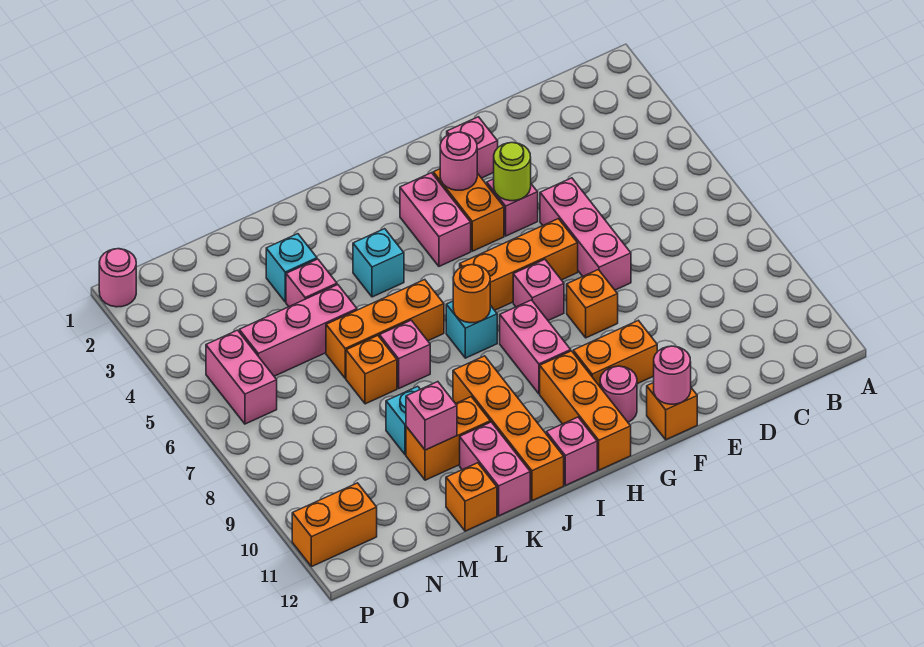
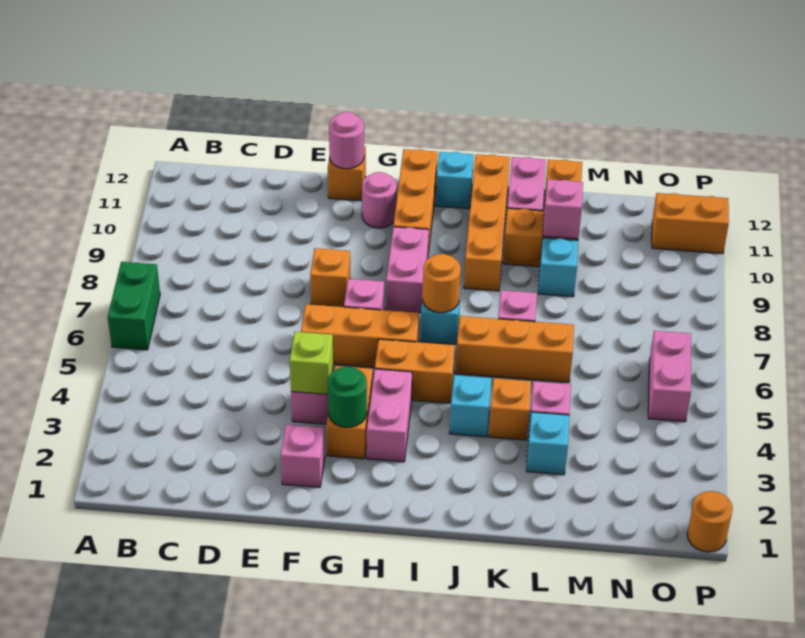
none -> green 1x2 brick [108,262,160,350]
pink 1x3 brick [540,178,631,290] -> none
lime 1x1 round brick [494,143,531,201] -> lime 1x1 brick [290,332,333,394]
orange 1x2 brick [573,320,657,386] -> orange 1x2 brick moved to [375,339,455,403]
pink 1x1 round brick [440,132,477,190] -> green 1x1 round brick [328,367,367,427]
pink 1x1 brick [546,417,597,485] -> cyan 1x1 brick [436,152,474,209]
pink 1x3 brick [239,285,357,376] -> none
orange 1x1 brick [346,336,397,404] -> orange 1x1 brick moved to [489,378,531,440]
pink 1x1 round brick [99,249,136,307] -> orange 1x1 round brick [687,491,733,552]

